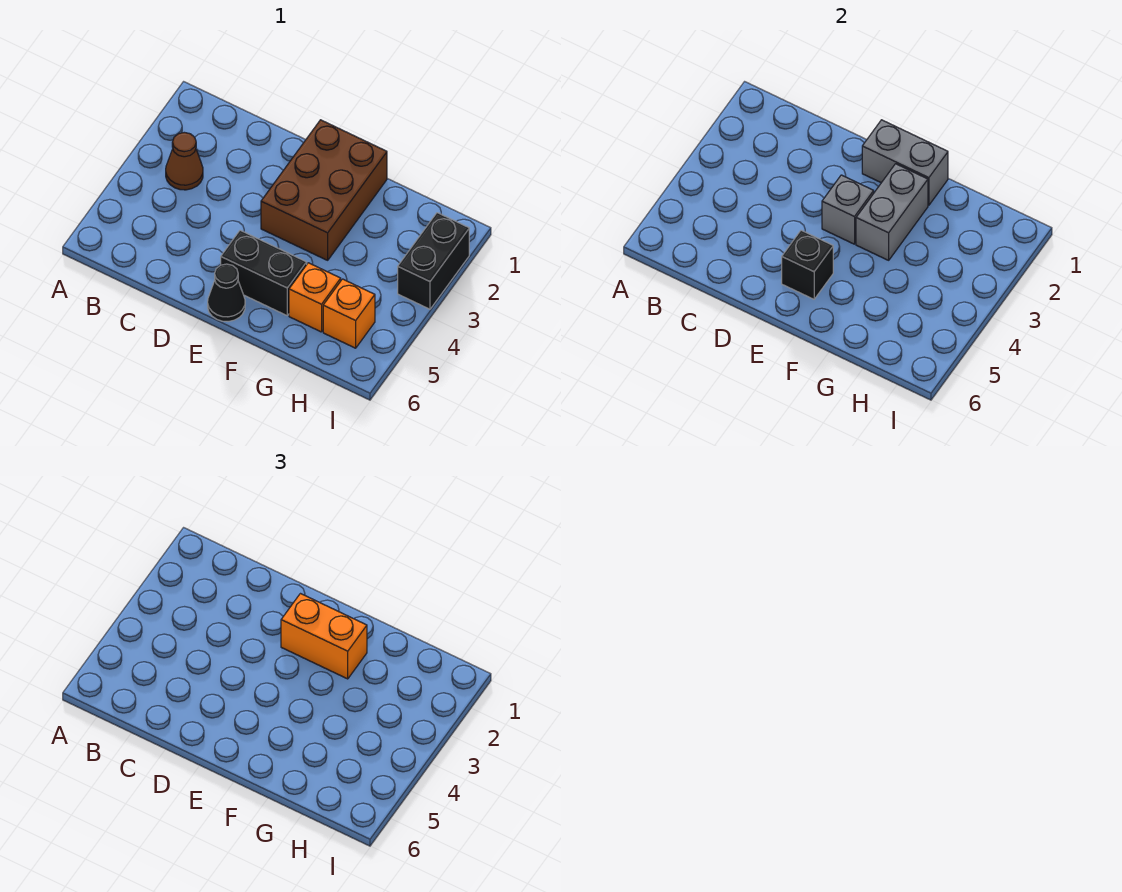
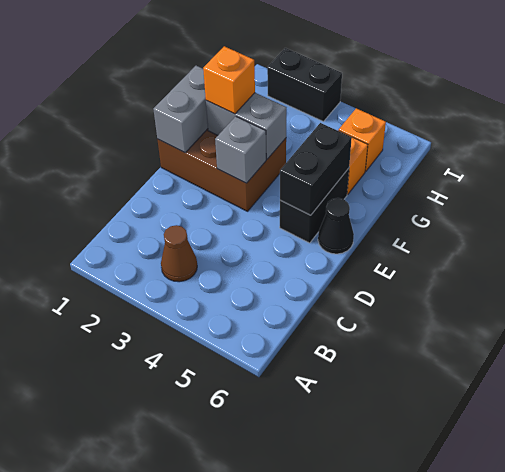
orange 1x2 brick [281,594,367,679] -> orange 1x1 brick [203,46,255,114]
black 1x1 brick [782,230,833,299] -> black 1x2 brick [280,123,352,215]

